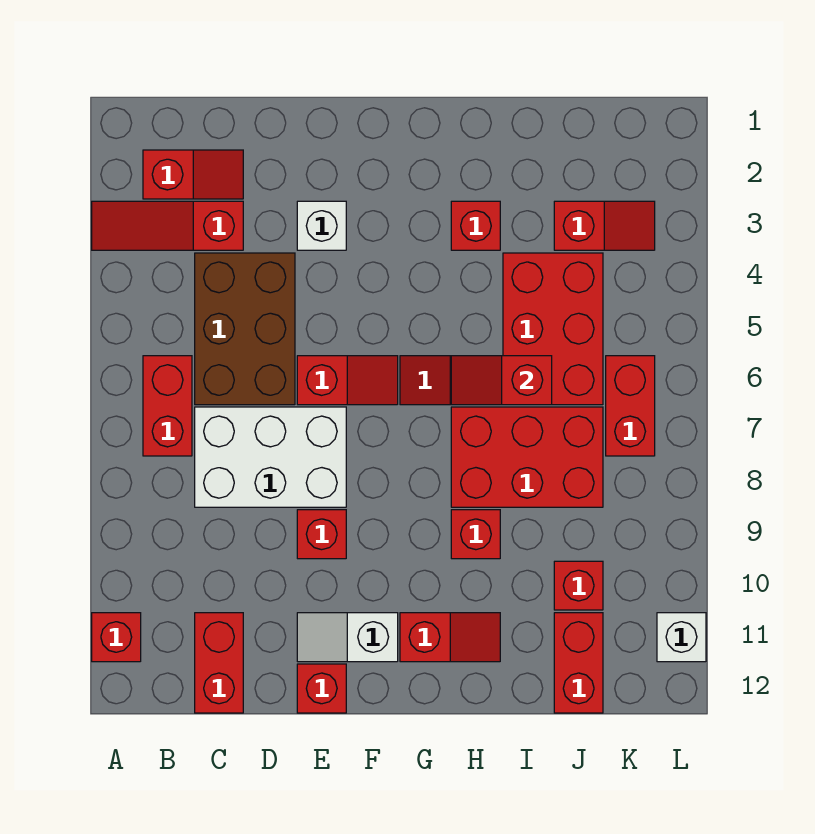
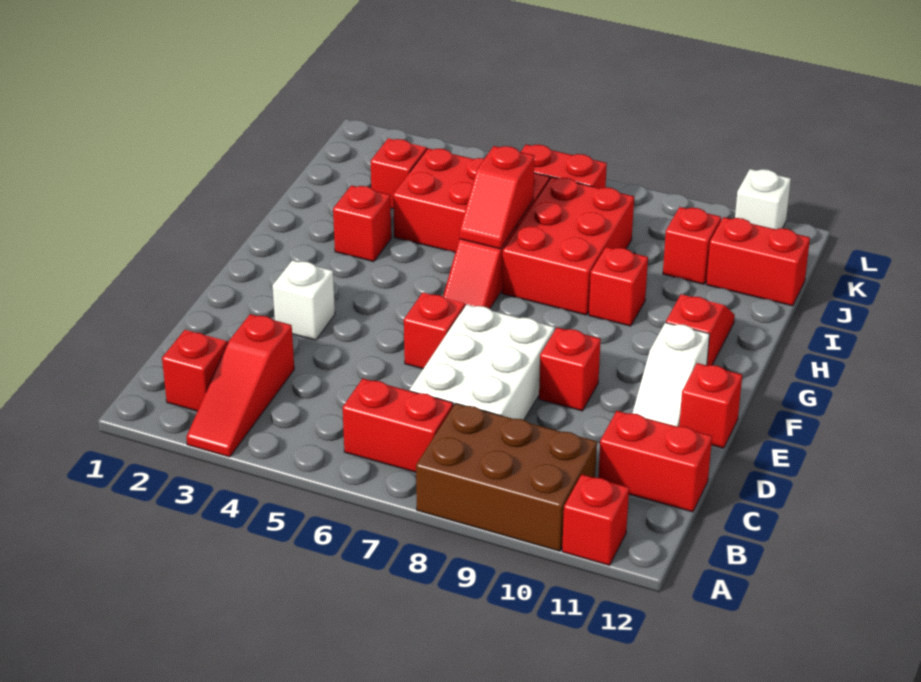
brown 2x3 brick [195,253,295,405] -> brown 2x3 brick moved to [416,403,597,551]

